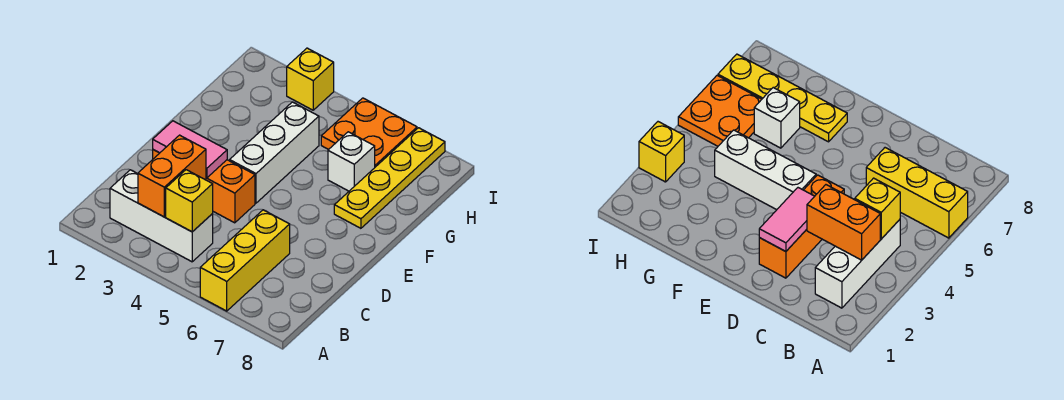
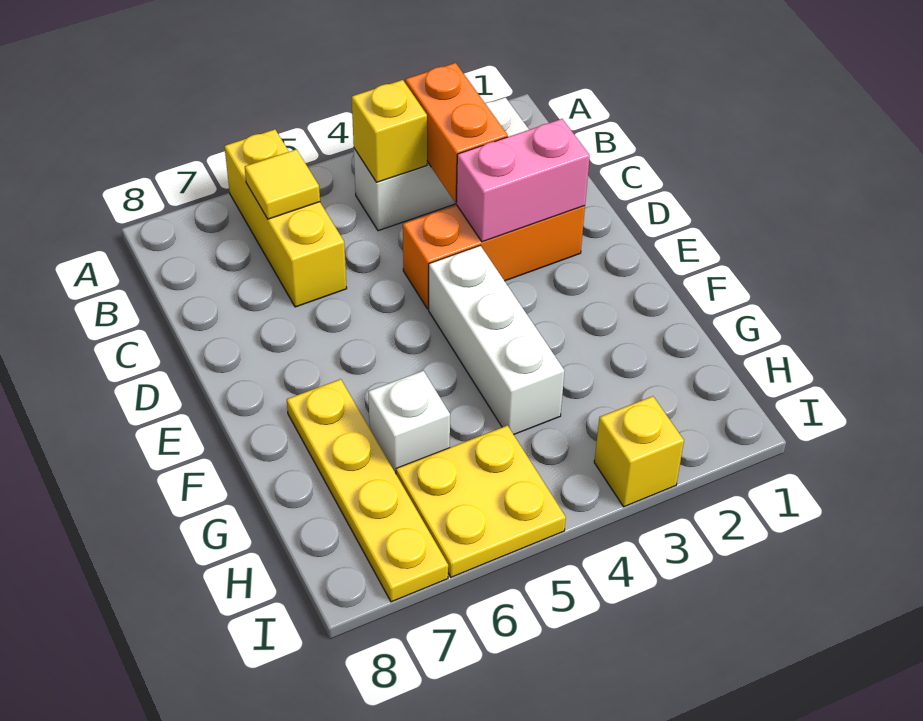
none -> yellow 1x1 tile [245,149,320,219]
pink 1x2 tile [153,121,227,178] -> pink 1x2 brick [456,119,590,242]
orange 2x2 plate [321,98,417,167] -> yellow 2x2 plate [396,425,566,577]

